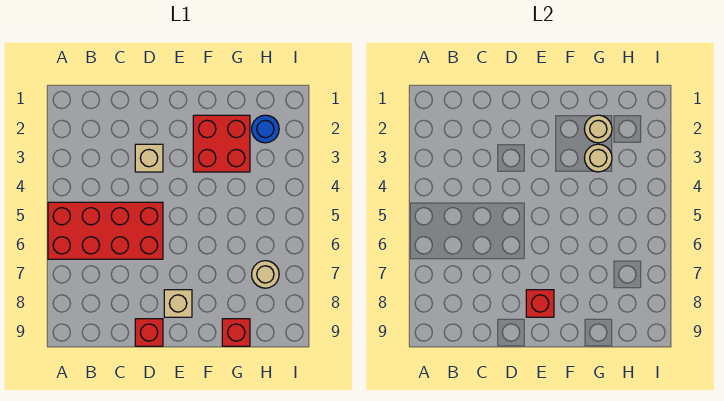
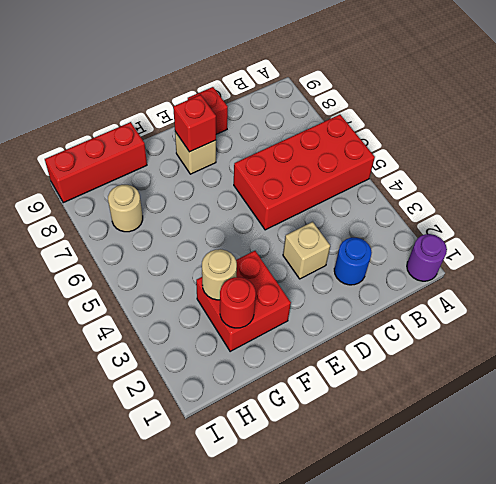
none -> purple 1x1 round brick [407,234,447,281]
tan 1x1 round brick [585,115,612,143] -> red 1x1 round brick [220,277,256,328]
red 1x1 brick [222,319,250,346] -> red 1x3 brick [45,122,147,203]
blue 1x1 round brick [252,115,279,143] -> blue 1x1 round brick moved to [334,238,372,285]

